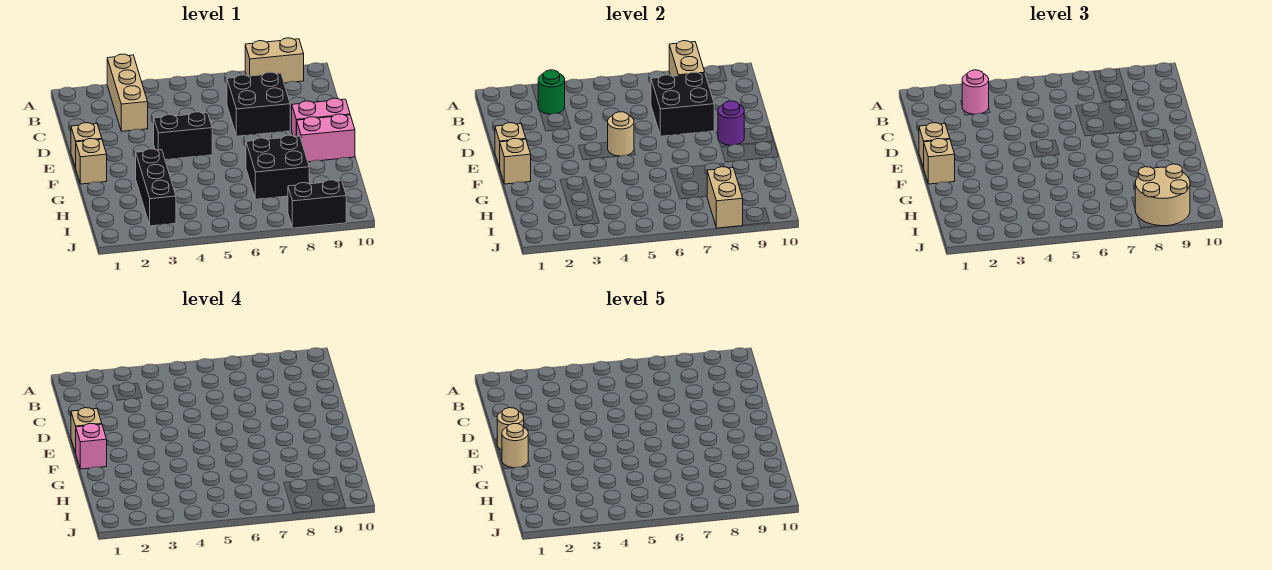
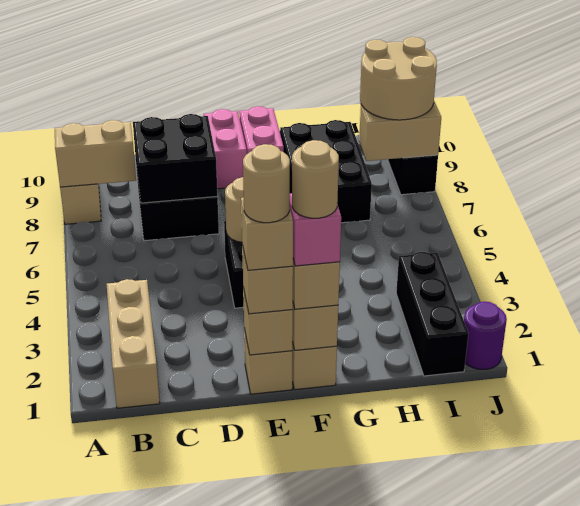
tan 1x3 brick [107,54,148,131] -> tan 1x3 brick turned to [107,279,160,408]
green 1x1 round brick [538,70,565,114] -> none
pink 1x1 round brick [962,70,989,114] -> none
purple 1x1 round brick [718,101,744,145] -> purple 1x1 round brick moved to [464,302,507,369]
black 1x3 brick [136,149,176,226] -> black 1x3 brick turned to [396,252,468,376]
black 2x2 brick [246,135,309,199] -> black 2x3 brick [280,120,372,223]

